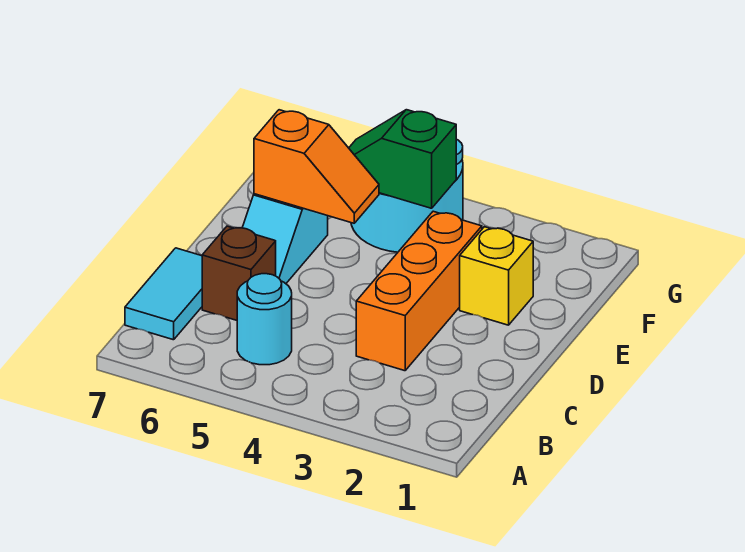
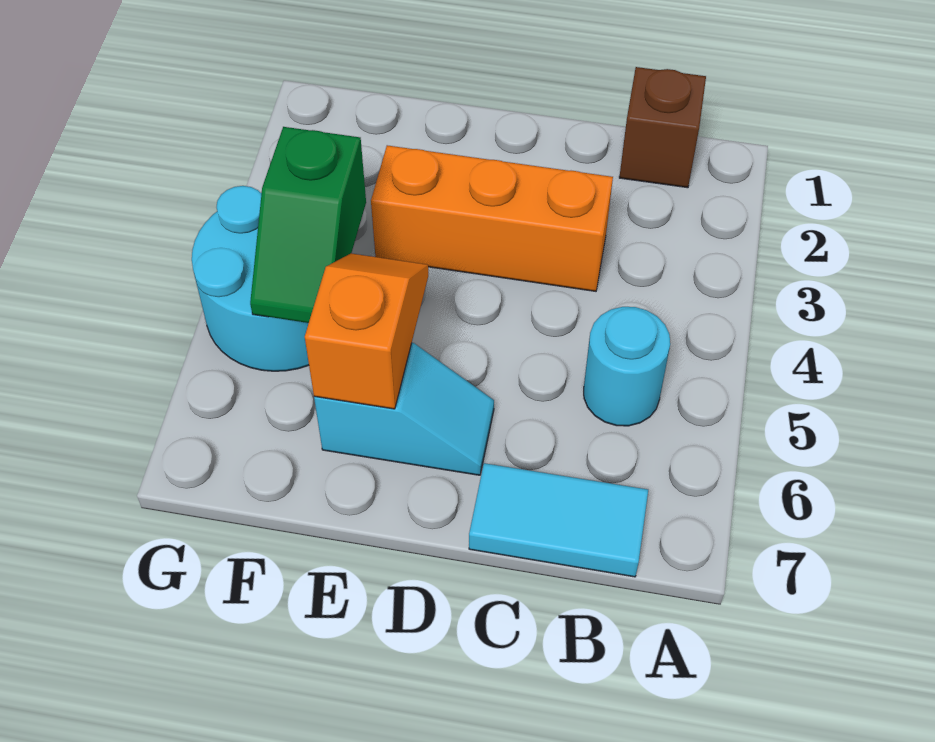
brown 1x1 brick [202,226,276,320] -> brown 1x1 brick moved to [619,67,706,188]
yellow 1x1 brick [460,227,533,325] -> none

